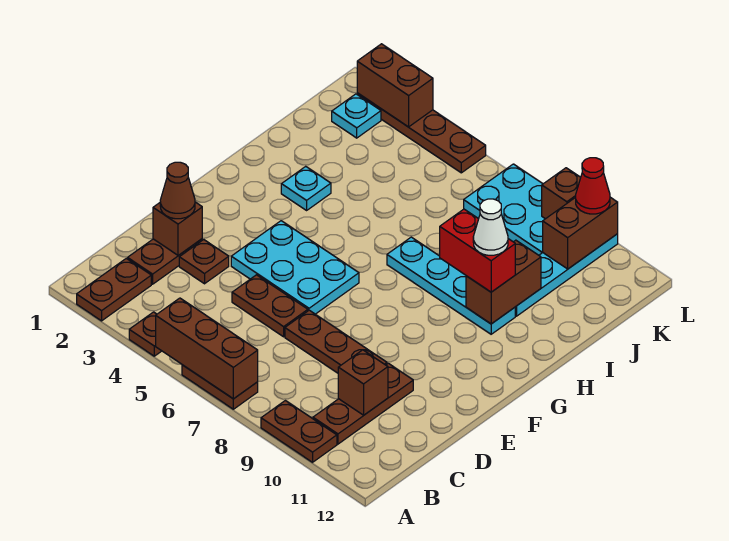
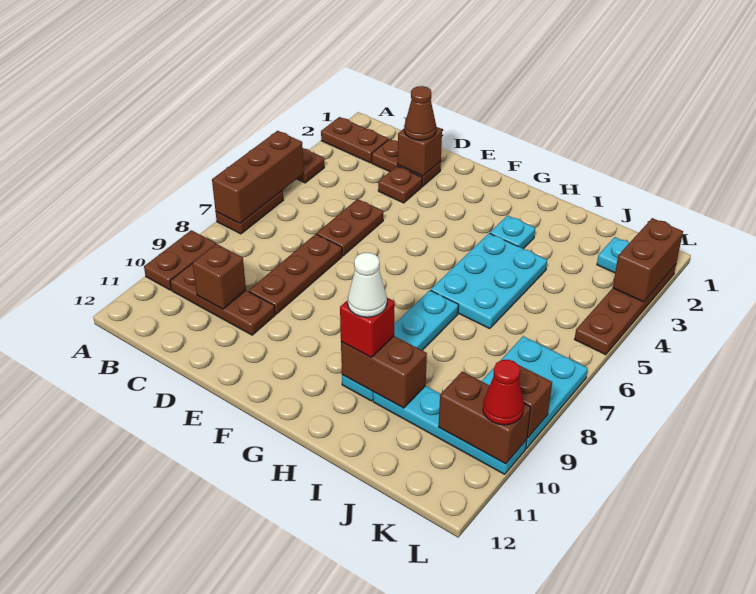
cyan 2x3 plate [231,221,359,314] -> cyan 2x3 plate moved to [431,233,547,329]
red 1x2 brick [440,209,515,292] -> red 1x1 brick [340,298,395,357]

